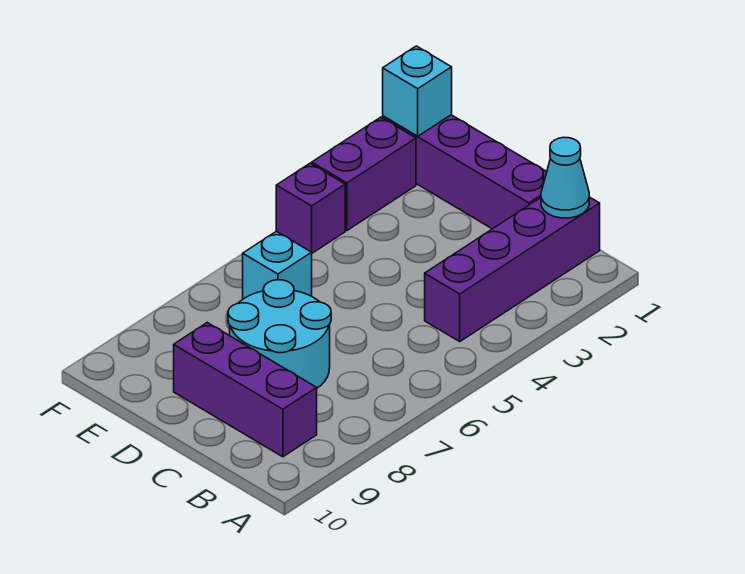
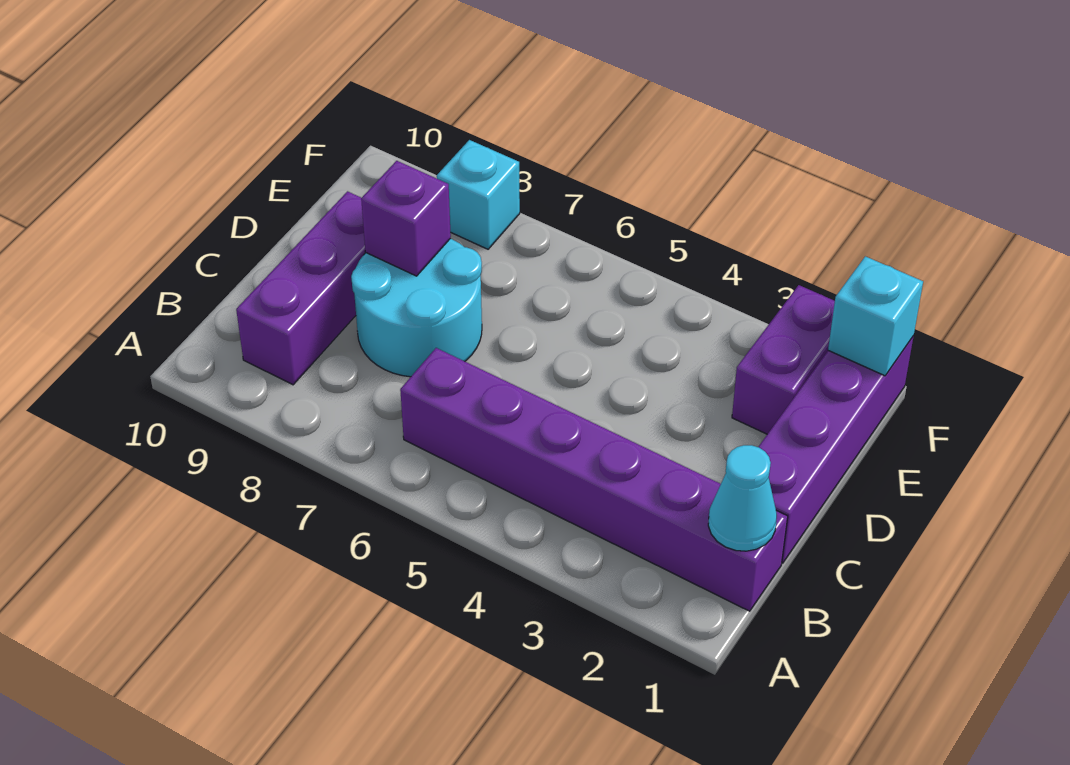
purple 1x4 brick [425,197,600,341] -> purple 1x6 brick [400,348,788,611]
cyan 1x1 brick [243,231,312,299] -> cyan 1x1 brick moved to [437,140,520,249]
purple 1x2 brick [312,117,416,230] -> purple 1x2 brick turned to [732,285,835,434]
purple 1x1 brick [276,163,345,253] -> purple 1x1 brick moved to [361,161,451,276]

